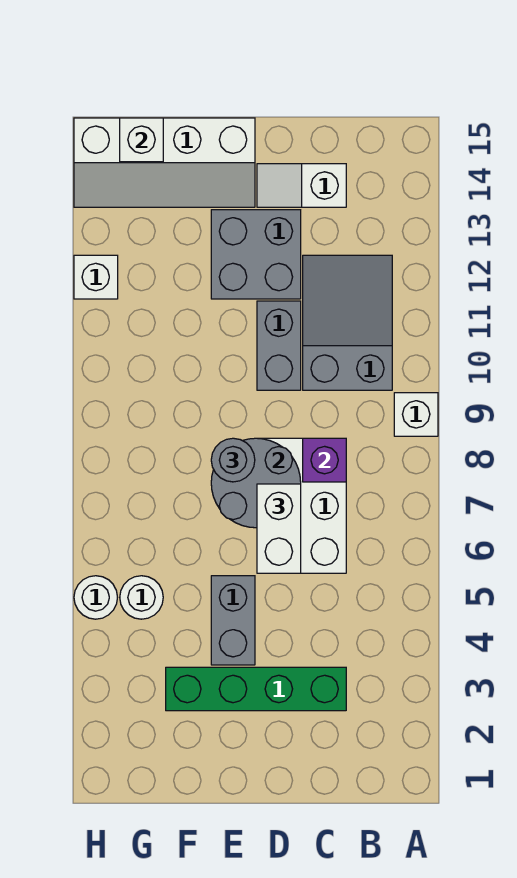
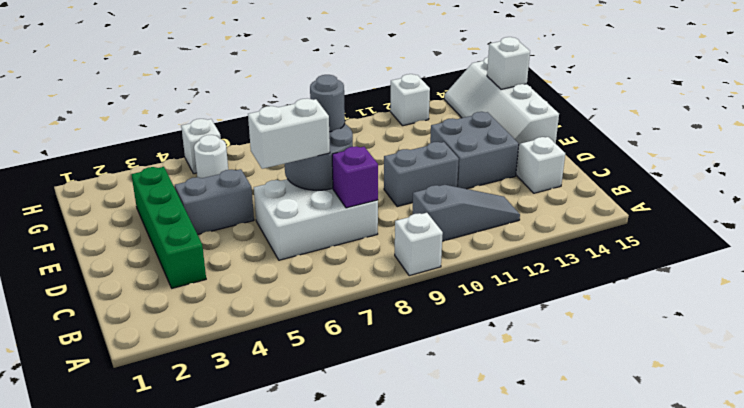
grey 2x3 slope [303,255,392,390] -> grey 1x3 slope [413,185,520,241]
white 1x1 round brick [74,576,117,619] -> white 1x1 brick [181,119,221,174]

